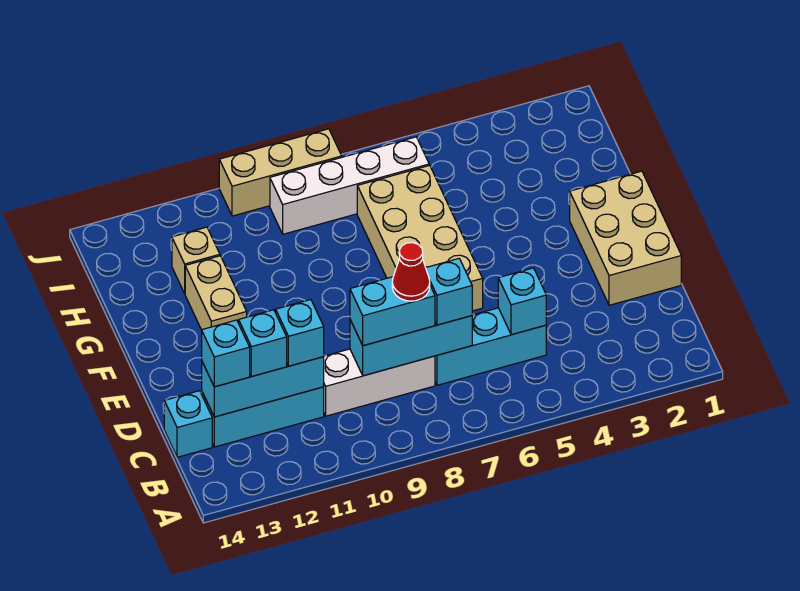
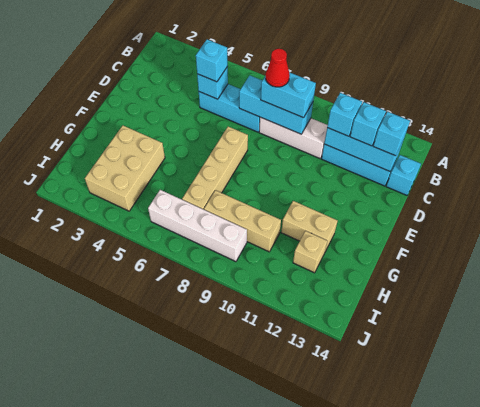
cyan 1x1 brick [426,259,472,325] -> cyan 1x1 brick moved to [196,39,228,82]
tan 2x3 brick [570,171,681,305] -> tan 2x3 brick moved to [85,126,165,211]
tan 2x4 brick [357,165,483,311] -> tan 1x4 brick [182,127,248,210]
tan 1x2 brick [185,256,247,330] -> tan 1x2 brick turned to [281,201,338,251]
tan 1x3 brick [219,129,342,216] -> tan 1x3 brick moved to [204,190,281,252]

